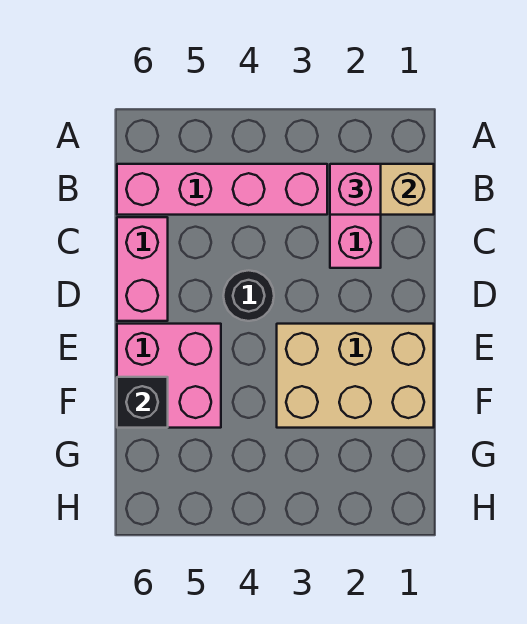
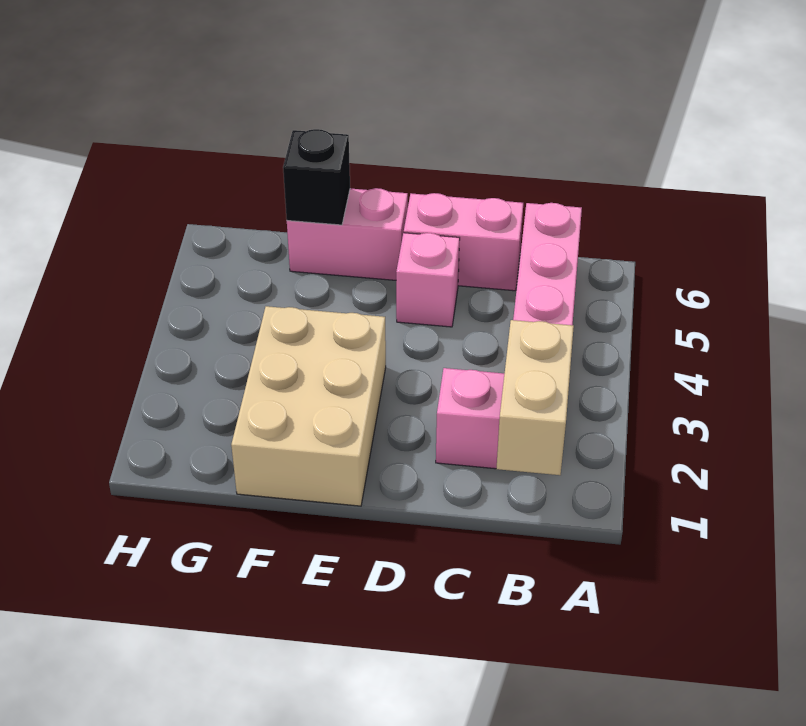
pink 1x1 brick [330,164,381,215] -> pink 1x1 brick moved to [396,233,460,327]
black 1x1 round brick [223,270,274,321] -> none
pink 2x2 brick [117,324,221,428] -> pink 1x2 brick [287,188,408,280]

